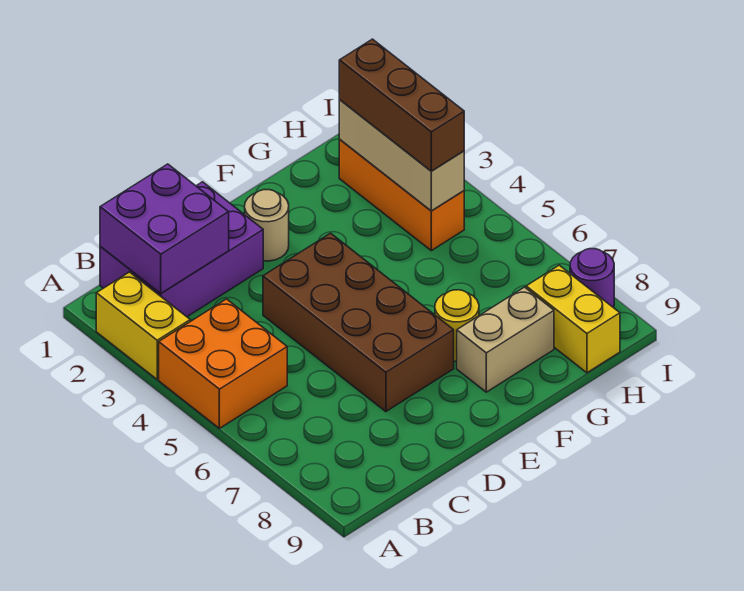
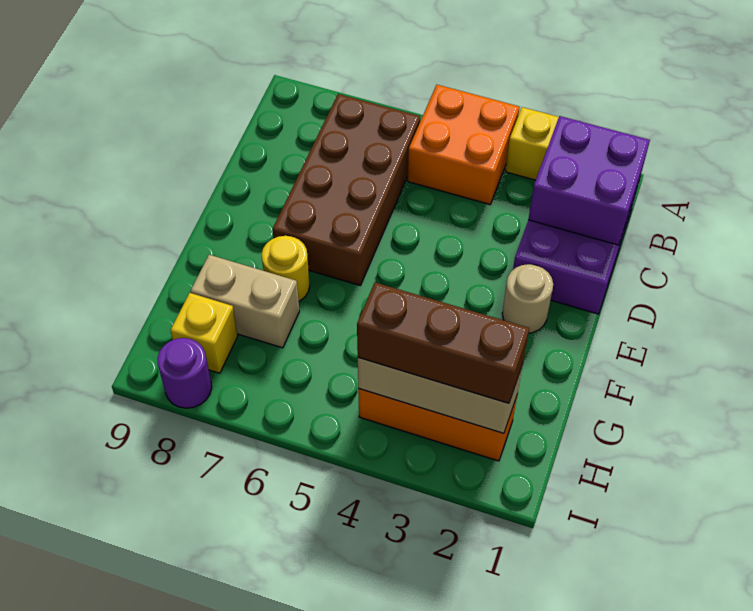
brown 2x4 brick [263,233,454,412] -> brown 2x4 brick turned to [273,94,420,286]
tan 1x2 brick [457,287,554,392] -> tan 1x2 brick turned to [191,255,299,348]
yellow 1x2 brick [526,265,620,373] -> yellow 1x1 brick [170,293,238,373]

